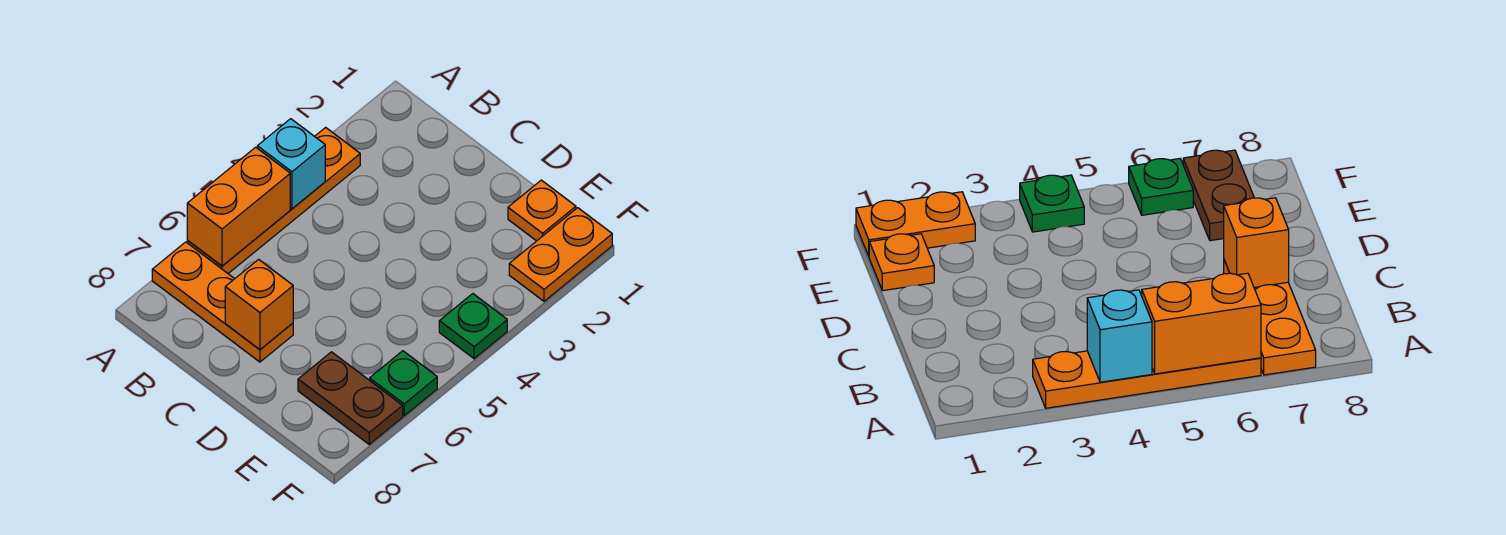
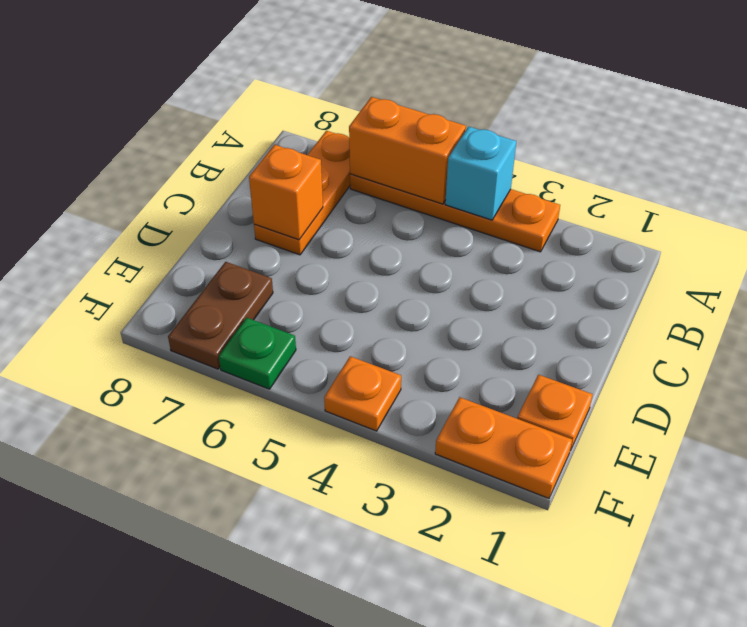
green 1x1 plate [439,294,507,359] -> orange 1x1 plate [324,356,401,431]

